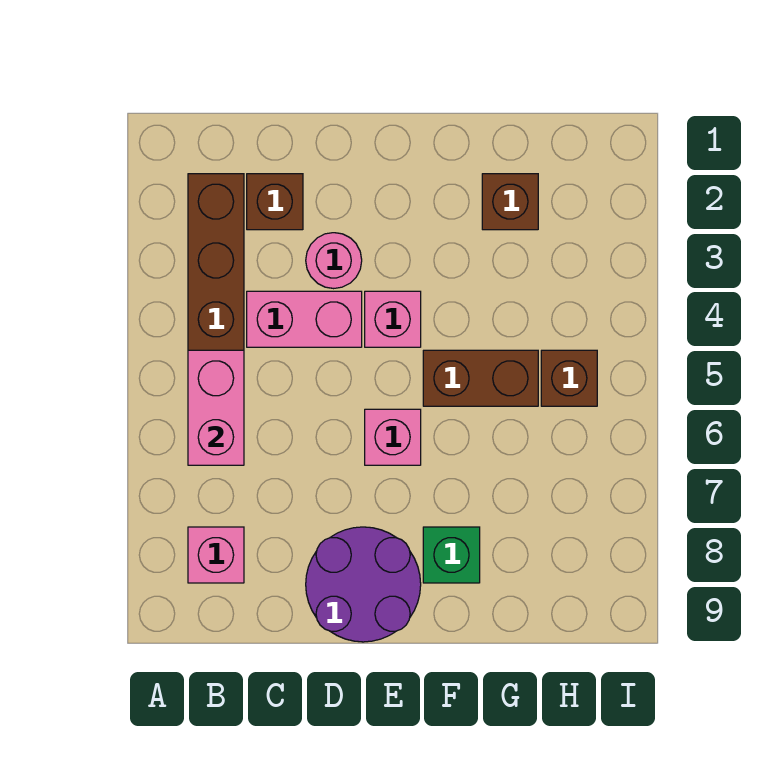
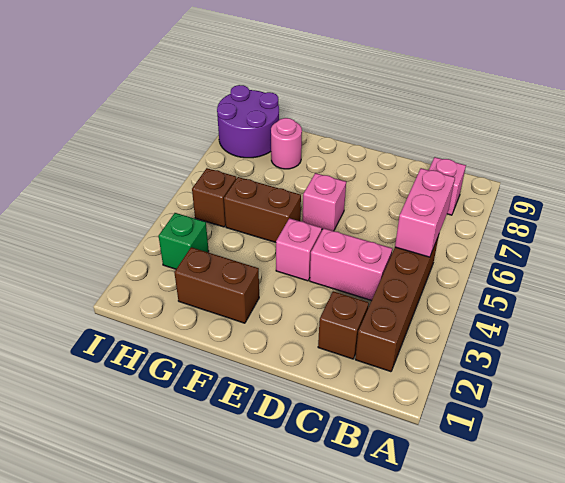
pink 1x1 round brick [306,233,362,289] -> pink 1x1 round brick moved to [271,118,302,169]
purple 2x2 round brick [306,527,421,642] -> purple 2x2 round brick moved to [217,85,279,158]
green 1x1 brick [423,527,480,583] -> green 1x1 brick moved to [159,213,209,269]
brown 1x1 brick [482,174,538,230] -> brown 1x2 brick [174,247,259,323]

